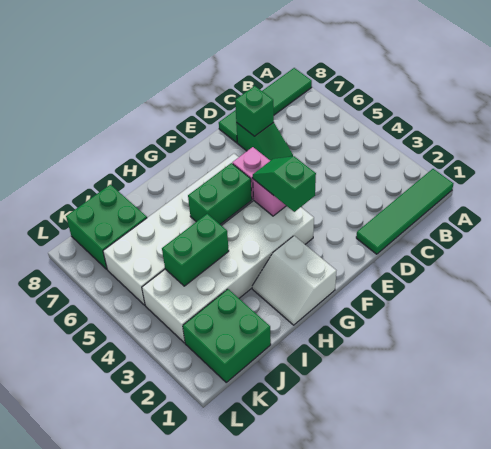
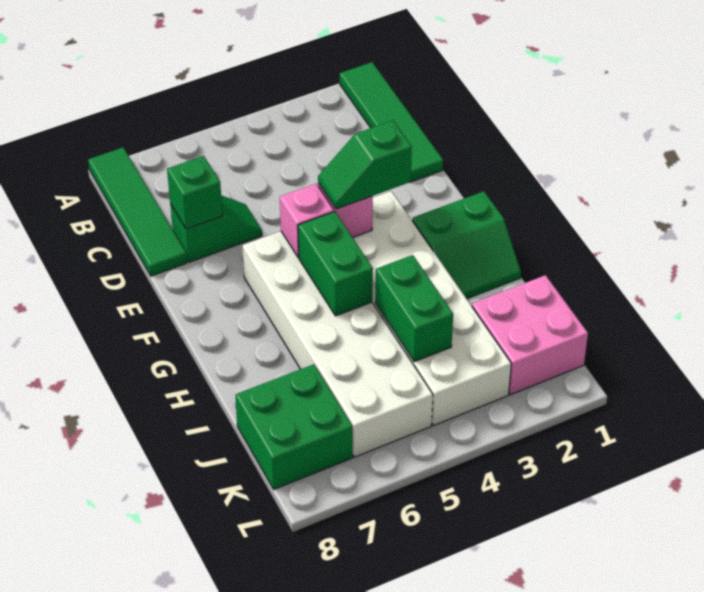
white 2x2 slope [252,236,336,325] -> green 2x2 slope [412,191,521,299]
green 2x2 brick [183,289,271,382] -> pink 2x2 brick [472,275,588,395]

